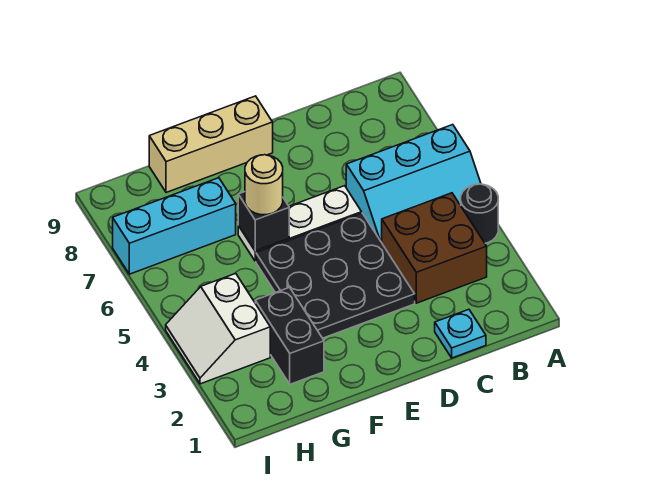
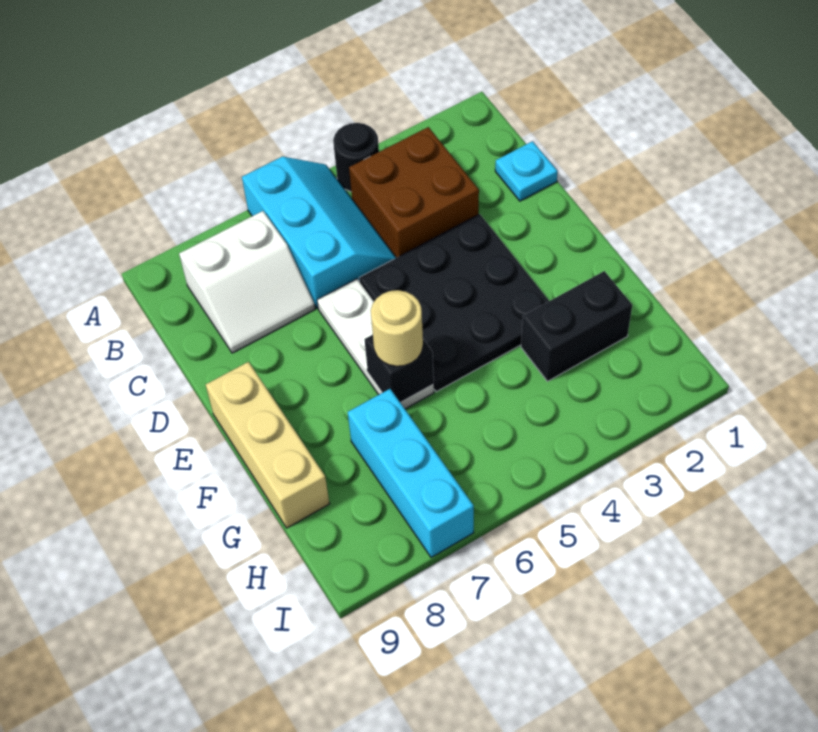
white 2x2 slope [166,273,270,384] -> white 2x2 slope moved to [179,211,315,353]

